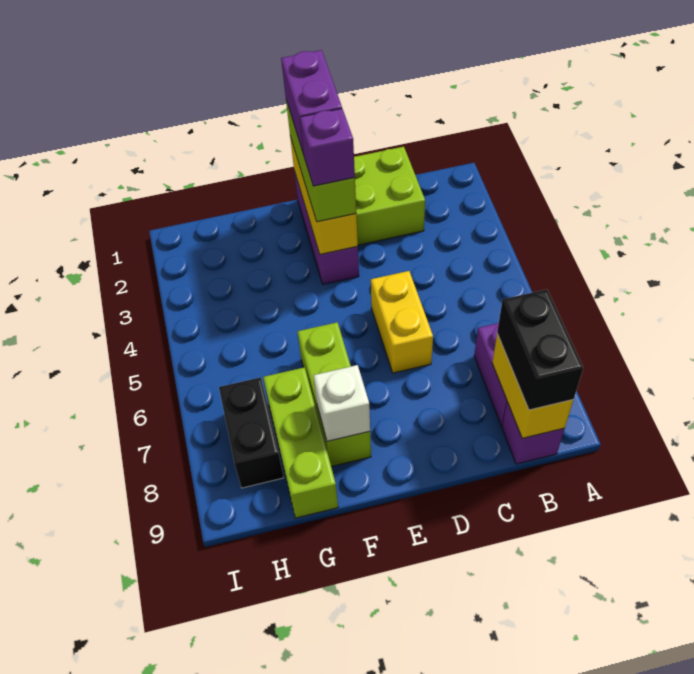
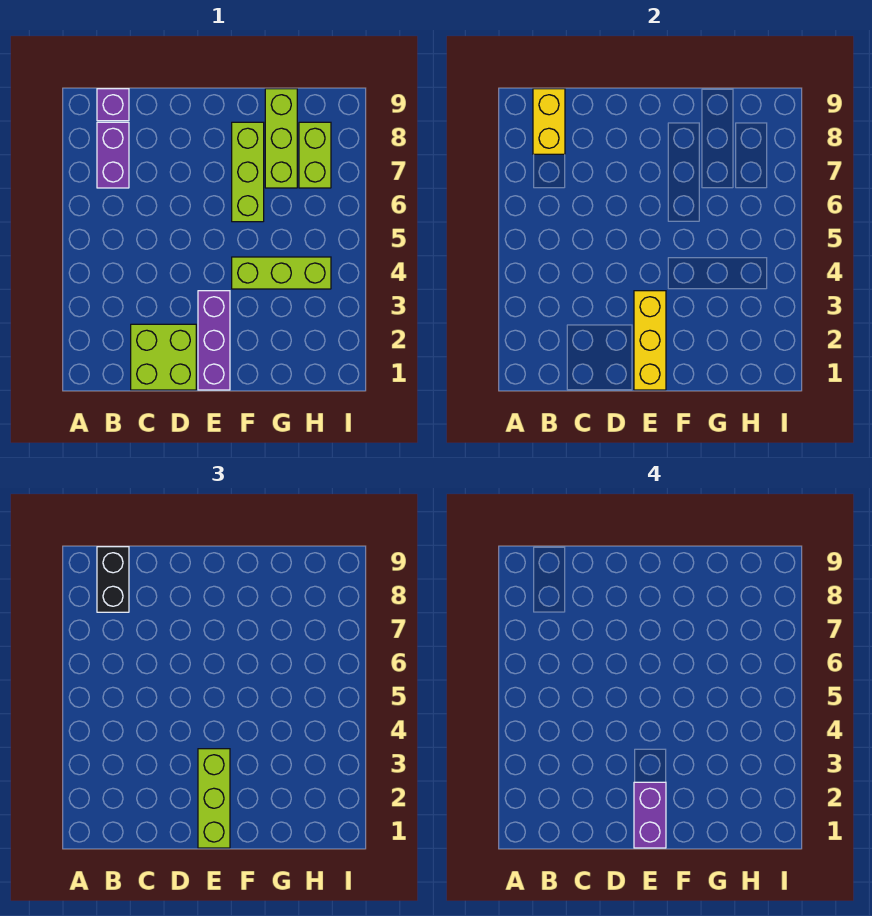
yellow 1x2 brick [371,271,433,373] -> none
purple 1x1 brick [300,109,355,186] -> none
none -> lime 1x3 brick [232,257,331,289]
white 1x1 brick [313,365,370,441] -> none
black 1x2 brick [219,377,284,488] -> lime 1x2 brick [299,122,331,188]

